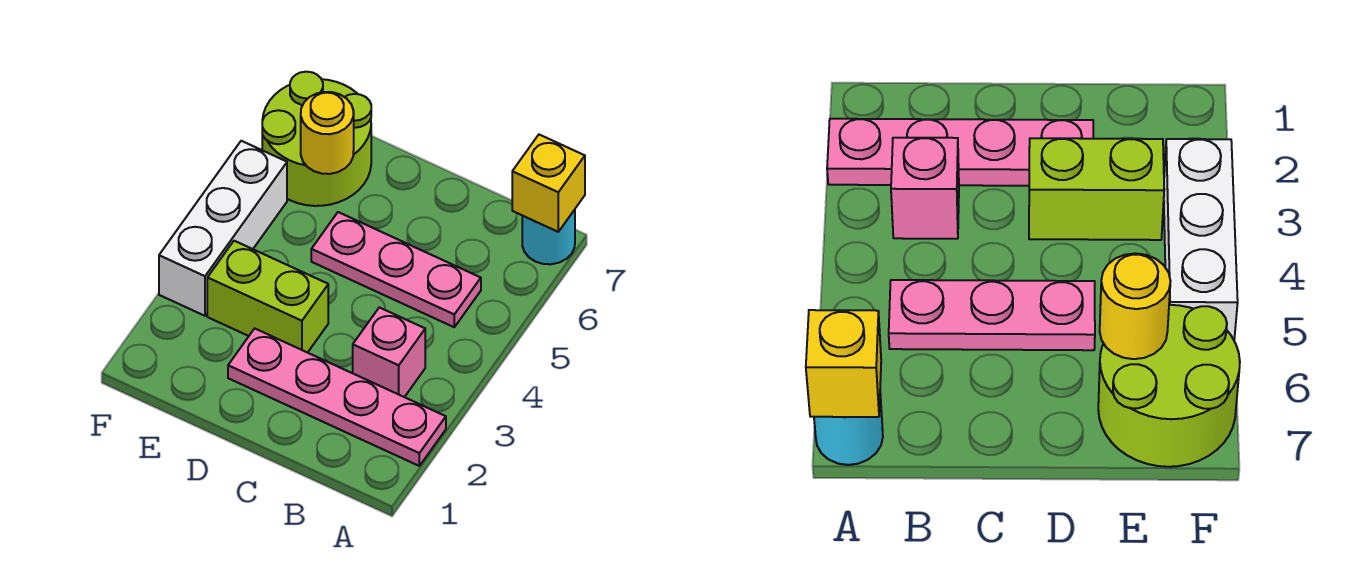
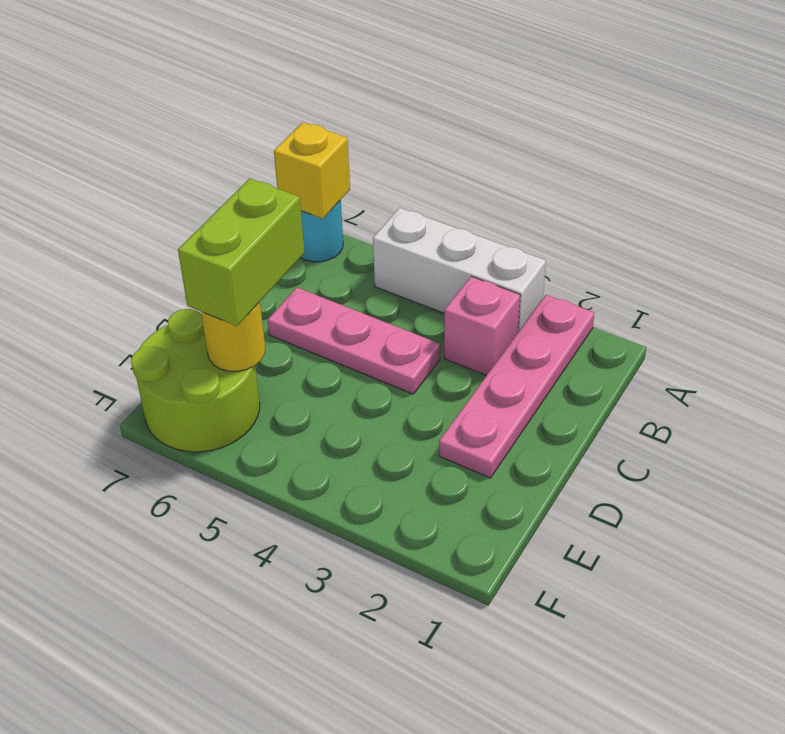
pink 1x3 plate [311,212,481,327] -> pink 1x3 plate turned to [268,288,440,394]
lime 1x2 brick [207,241,328,353] -> lime 1x2 brick moved to [178,179,304,326]
white 1x3 brick [159,141,287,316] -> white 1x3 brick moved to [373,208,546,332]

